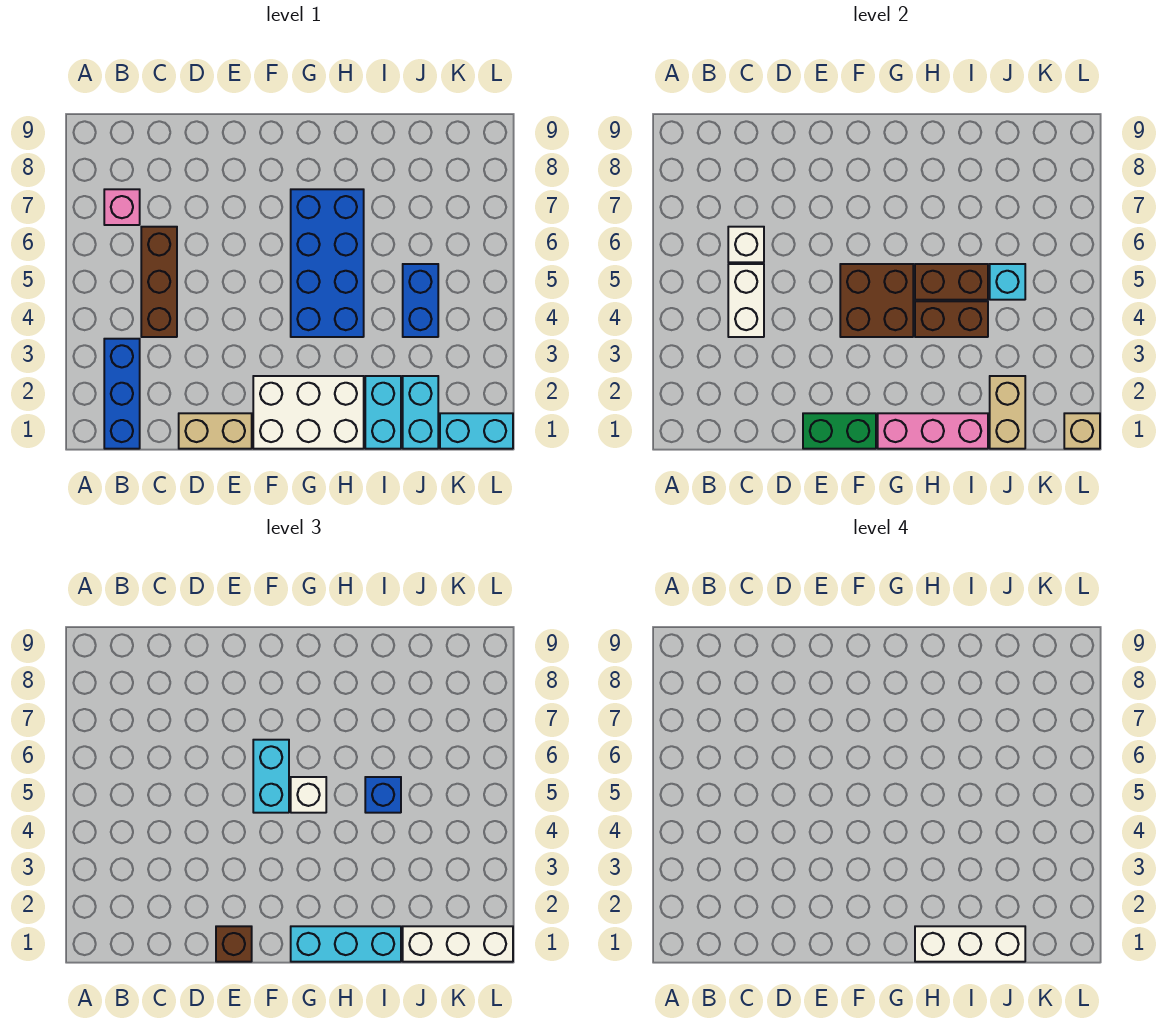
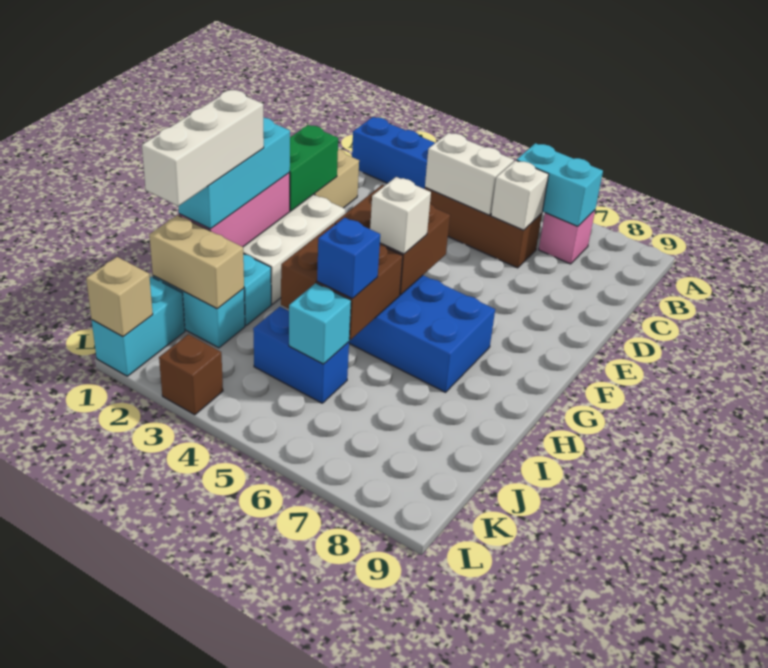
brown 1x1 brick [216,926,252,962] -> brown 1x1 brick moved to [159,334,223,415]
cyan 1x2 brick [253,740,289,813] -> cyan 1x2 brick moved to [517,143,603,226]
white 1x3 brick [403,926,513,962] -> none

